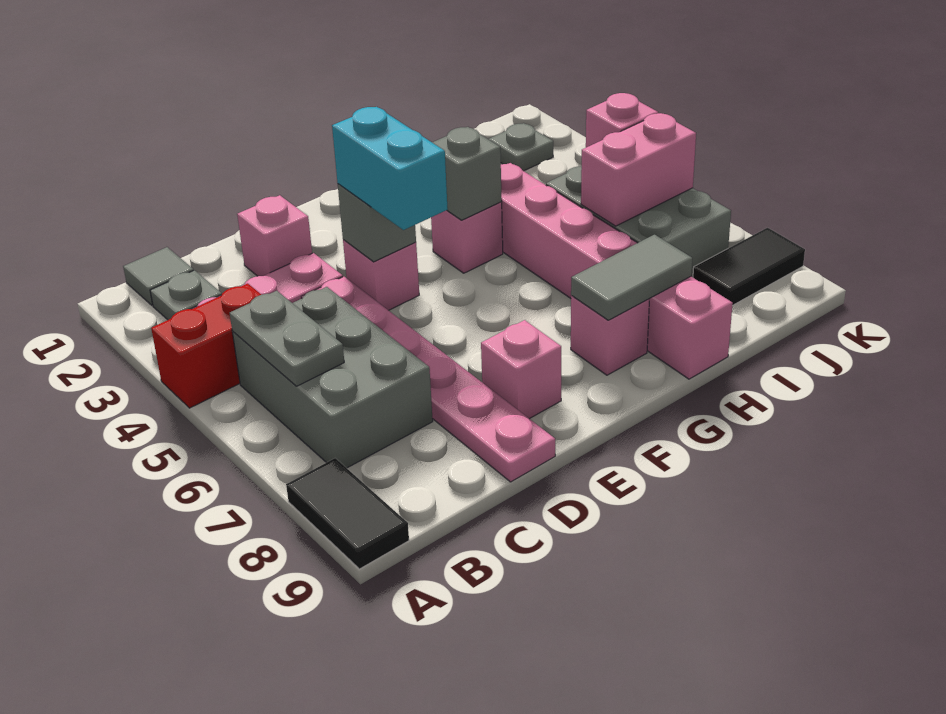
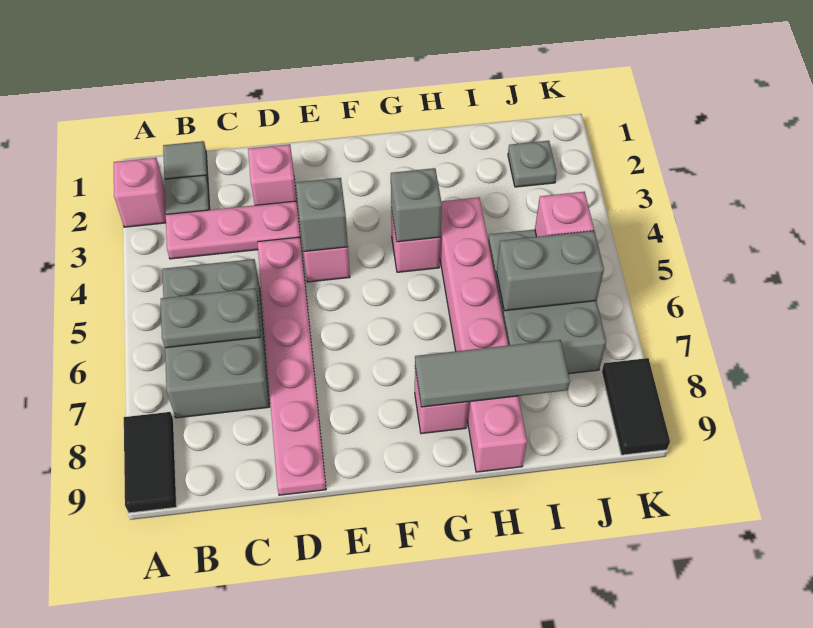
red 1x2 brick [151,283,261,408] -> none
grey 1x2 plate [230,291,344,386] -> grey 1x2 plate turned to [161,288,261,348]
cyan 1x2 brick [332,107,448,230] -> none
pink 1x1 brick [481,320,561,419] -> pink 1x1 brick moved to [114,158,166,227]
grey 1x2 tile [571,235,692,320] -> grey 1x3 tile [415,340,570,407]
pink 1x2 brick [581,113,696,226] -> grey 1x2 brick [497,231,604,311]
black 1x2 tile [693,228,805,306] -> black 1x2 tile turned to [602,358,670,455]

